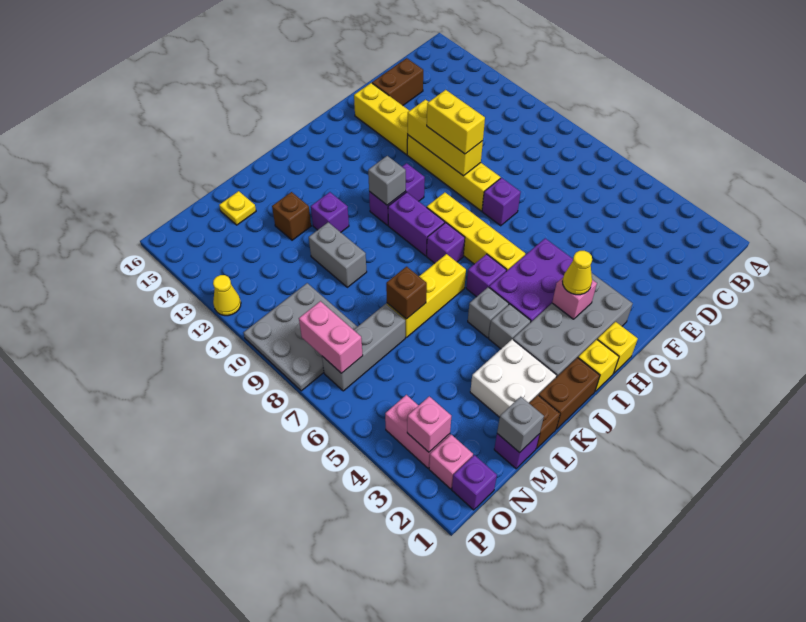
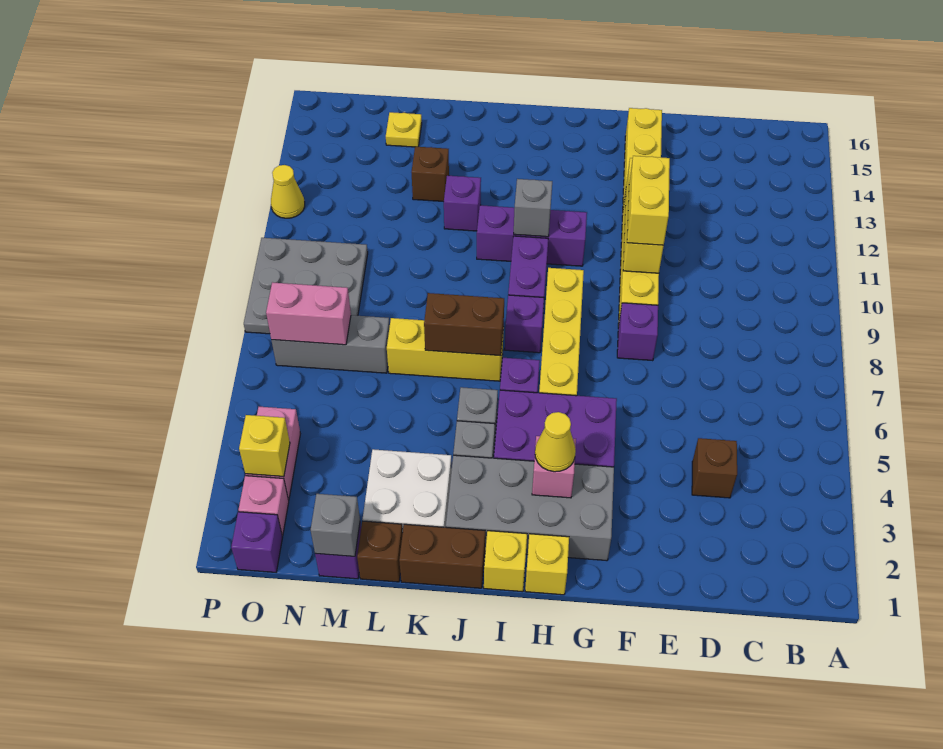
brown 1x2 brick [372,58,423,105] -> brown 1x2 brick moved to [424,293,504,356]
purple 1x2 brick [369,163,425,225] -> purple 1x3 brick [477,205,587,266]
brown 1x1 brick [386,267,427,319] -> brown 1x1 brick moved to [692,438,737,498]
grey 1x2 brick [309,222,367,287] -> none
pink 1x1 brick [407,396,451,452] -> yellow 1x1 brick [239,415,290,477]
pink 1x2 brick [299,301,363,373] -> pink 1x2 brick turned to [266,282,351,345]

